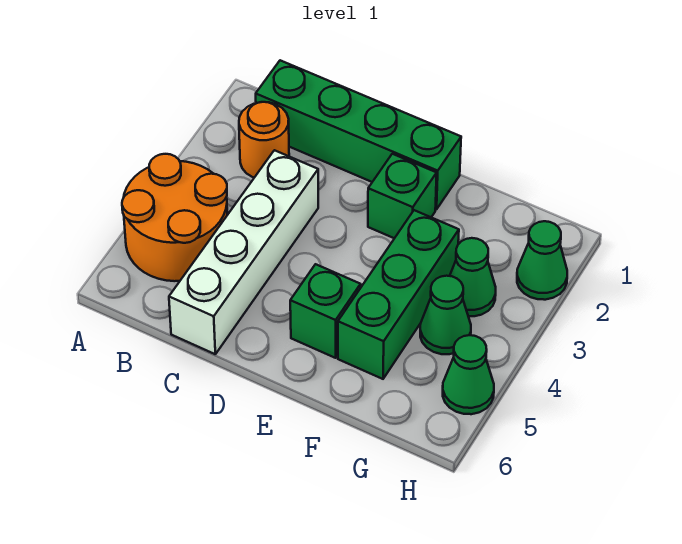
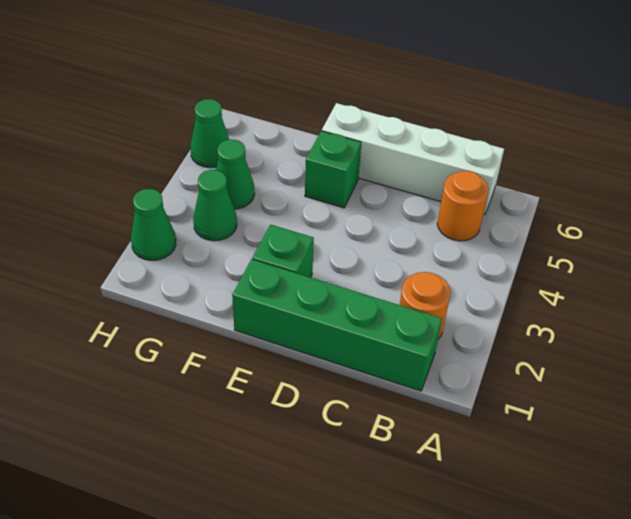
orange 2x2 round brick [122,154,227,281] -> orange 1x1 round brick [437,171,489,241]
white 1x4 brick [169,150,318,354] -> white 1x4 brick turned to [322,103,504,214]
green 1x3 brick [338,210,459,379] -> none

